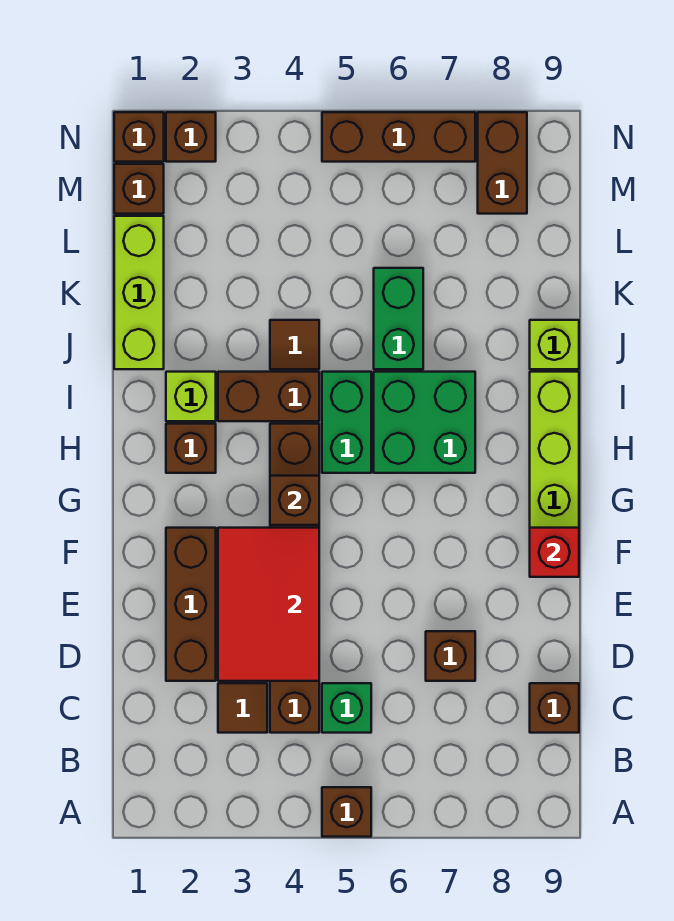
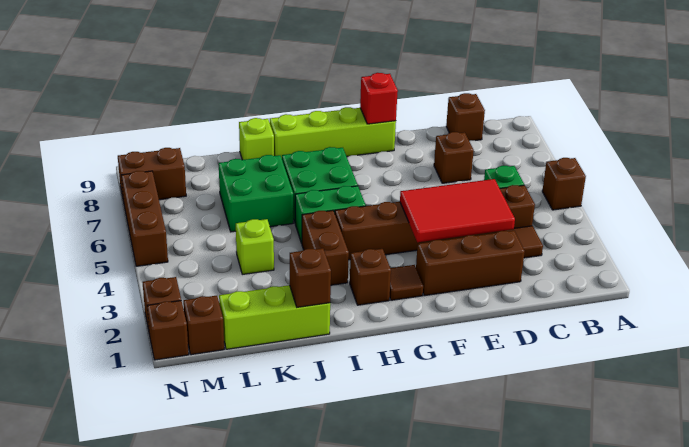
brown 1x1 brick [270,476,319,525] -> brown 1x1 brick moved to [290,248,331,307]
lime 1x1 brick [166,372,216,421] -> lime 1x1 brick moved to [236,219,274,274]
brown 1x1 tile [270,320,319,369] -> brown 1x1 tile moved to [390,265,423,300]
green 1x2 brick [374,268,423,369] -> green 2x2 brick [219,155,293,232]

